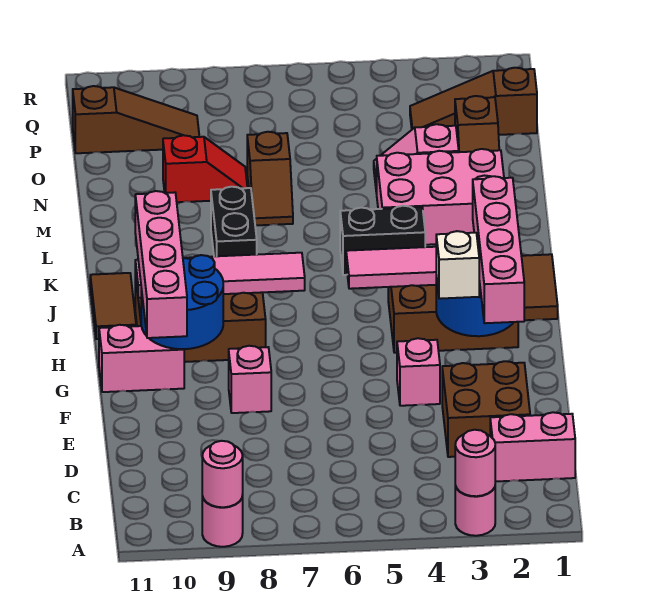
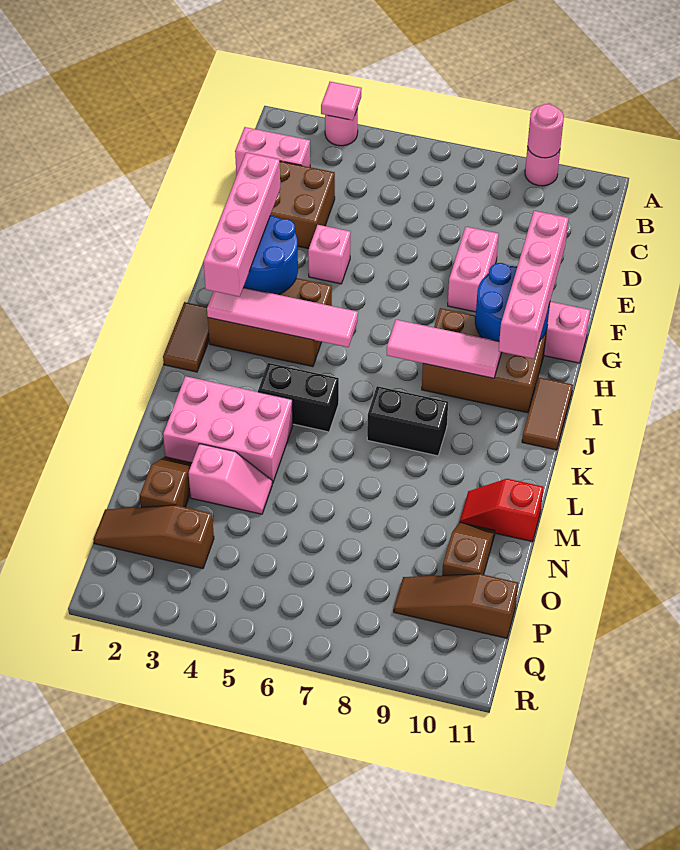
pink 1x1 round brick [455,430,495,496] -> pink 1x1 tile [321,82,362,120]
pink 1x1 brick [229,346,271,413] -> pink 1x2 brick [448,227,499,312]
white 1x1 brick [436,231,479,299] -> none
pink 1x4 tile [135,253,305,298] -> pink 1x3 tile [387,320,502,378]
black 1x2 brick [211,187,257,256] -> black 1x2 brick turned to [367,386,448,456]
brown 1x2 slope [247,132,293,226] -> brown 1x2 slope moved to [442,522,495,575]
red 1x2 slope [163,135,247,202] -> red 1x2 slope moved to [460,479,544,542]
brown 1x3 slope [410,68,537,135] -> brown 1x3 slope turned to [93,505,214,569]

